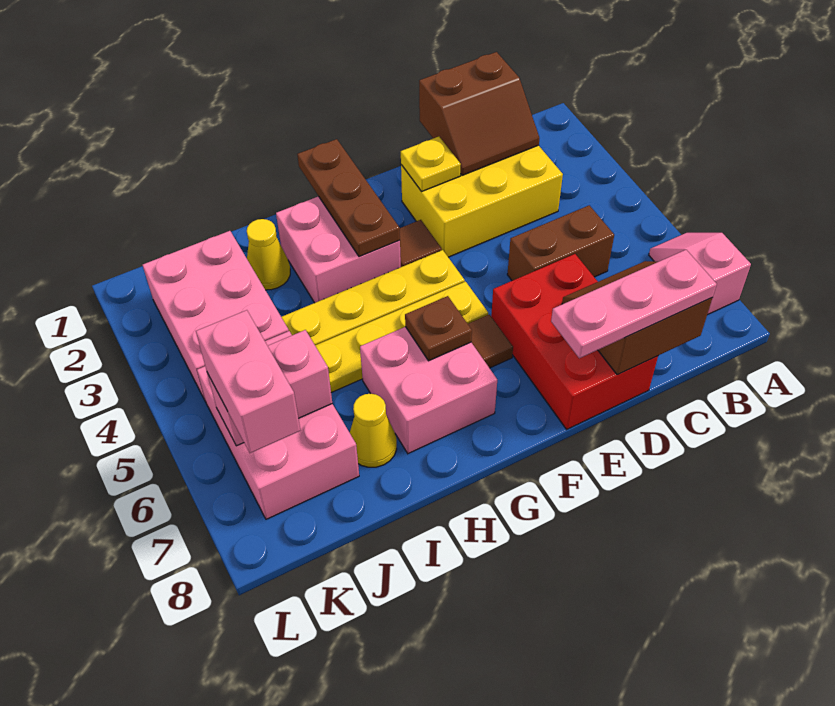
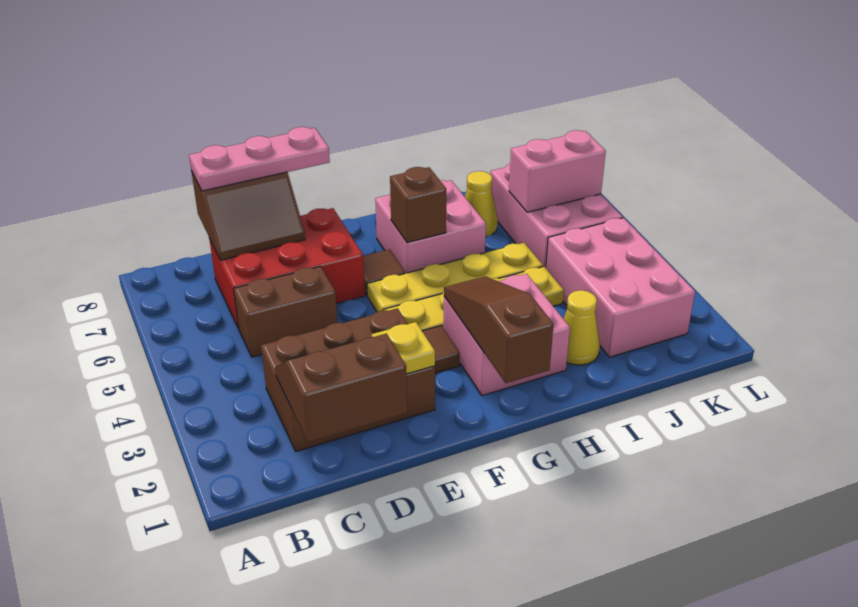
pink 1x2 slope [649,233,751,315] -> none
yellow 2x3 brick [401,145,563,257] -> brown 2x3 brick [261,308,435,451]
red 2x3 brick [491,254,658,429] -> red 2x3 brick turned to [209,208,365,329]
brown 1x3 plate [297,139,400,257] -> brown 1x3 slope [444,276,554,383]
brown 1x1 plate [405,296,472,361] -> brown 1x1 brick [390,167,446,243]
pink 1x2 brick [196,310,300,453] -> none

